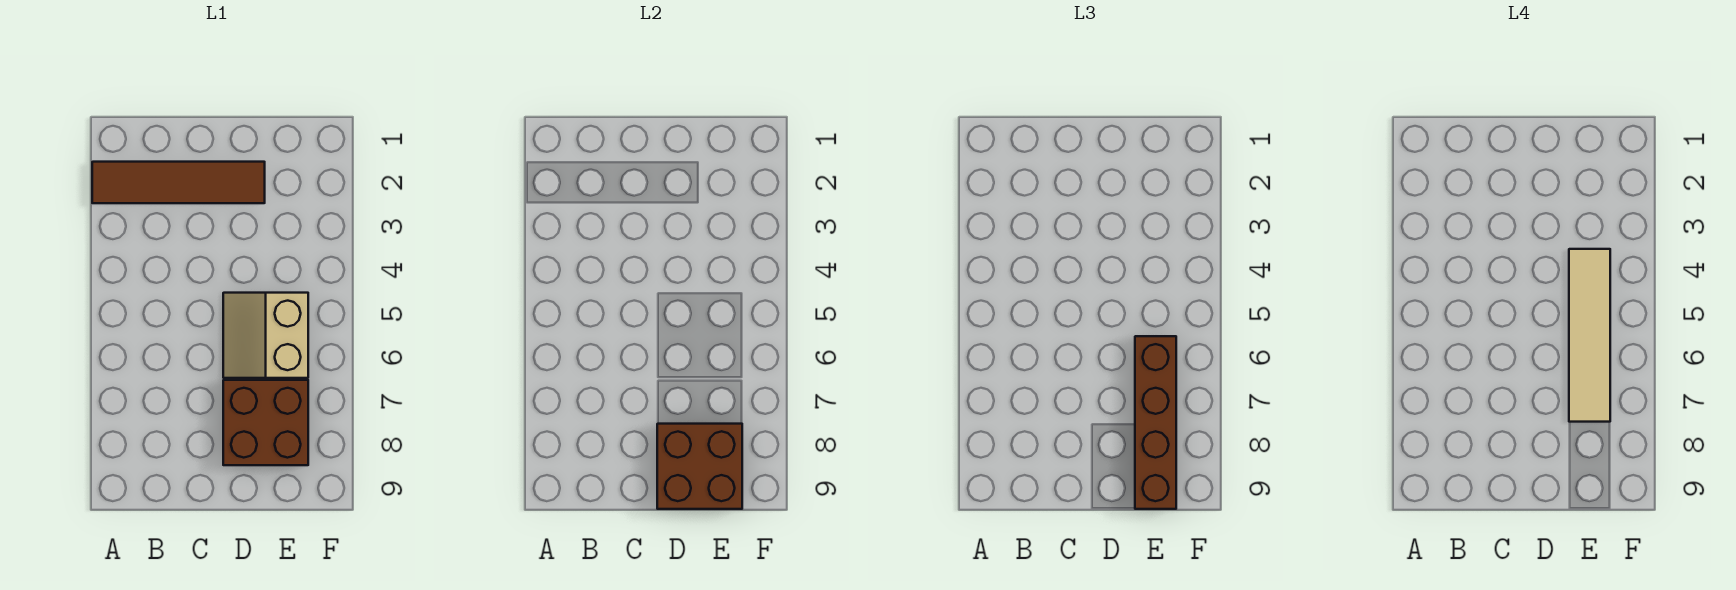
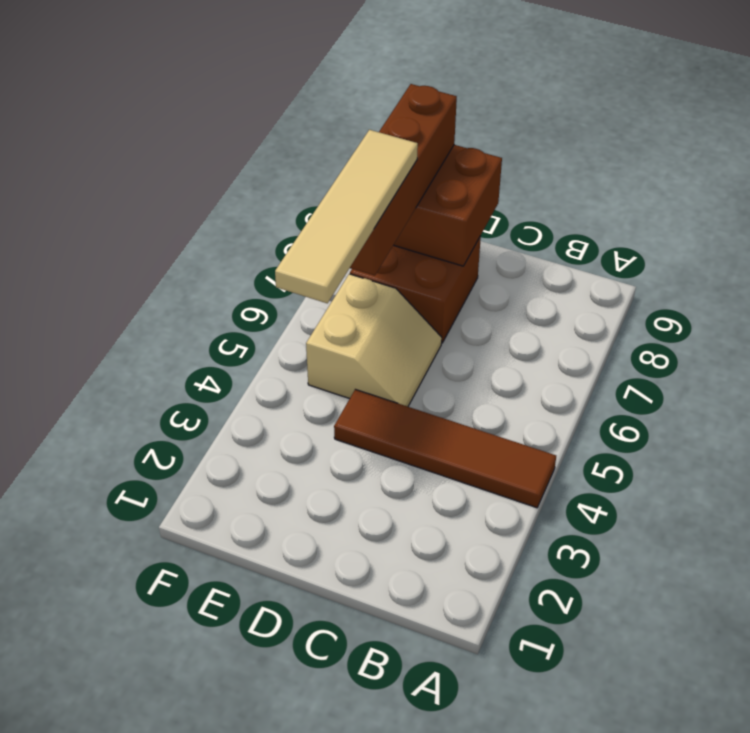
brown 1x4 tile [92,162,265,203] -> brown 1x4 tile moved to [334,389,556,508]

